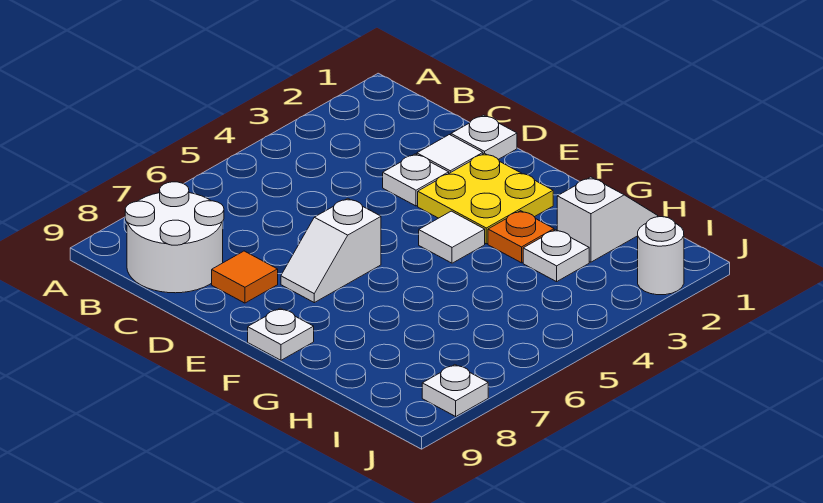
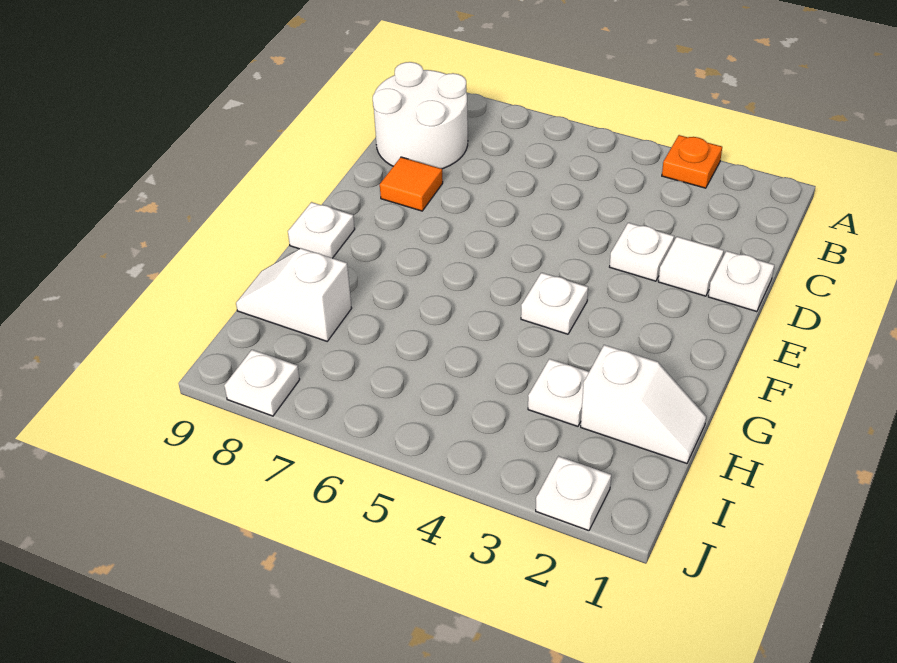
yellow 2x2 plate [418,153,553,244] -> none
white 1x2 slope [281,198,381,303] -> white 1x2 slope moved to [236,248,352,341]
white 1x1 tile [419,211,485,263] -> white 1x1 plate [521,273,588,334]
orange 1x1 plate [488,211,554,263] -> orange 1x1 plate moved to [662,135,722,188]
white 1x1 round brick [638,217,684,295] -> white 1x1 plate [536,456,611,531]

